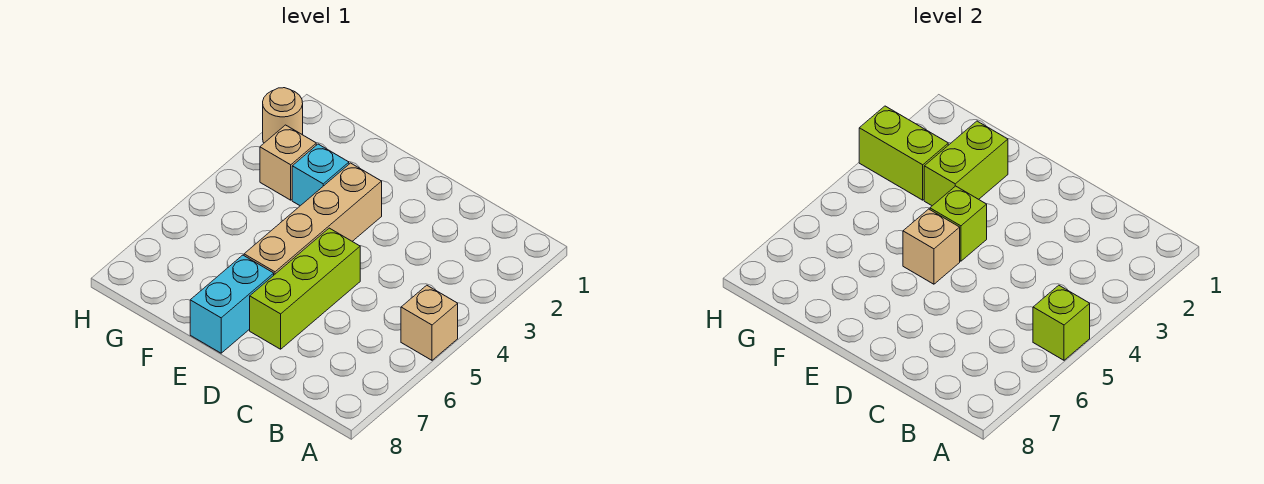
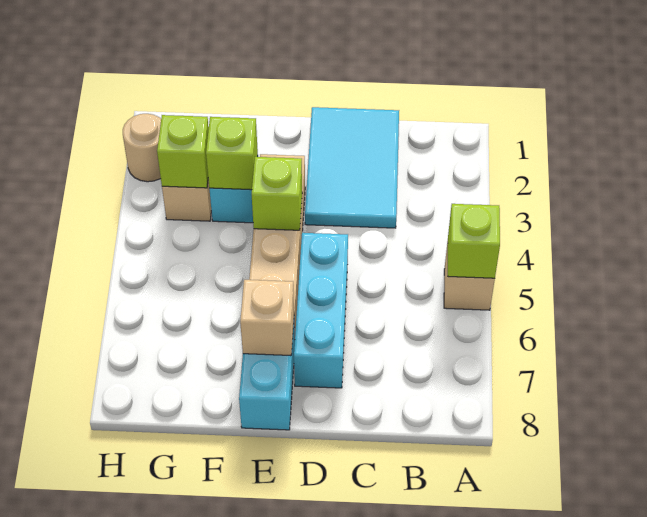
none -> cyan 2x3 tile [305,107,399,228]
lime 1x3 brick [250,228,360,349] -> cyan 1x3 brick [294,233,348,388]
tan 1x1 brick [903,209,960,284] -> tan 1x1 brick moved to [240,280,294,356]
lime 1x2 brick [924,121,1008,206] -> lime 1x1 brick [206,117,258,190]
lime 1x2 brick [859,106,948,200] -> lime 1x1 brick [157,115,209,188]

